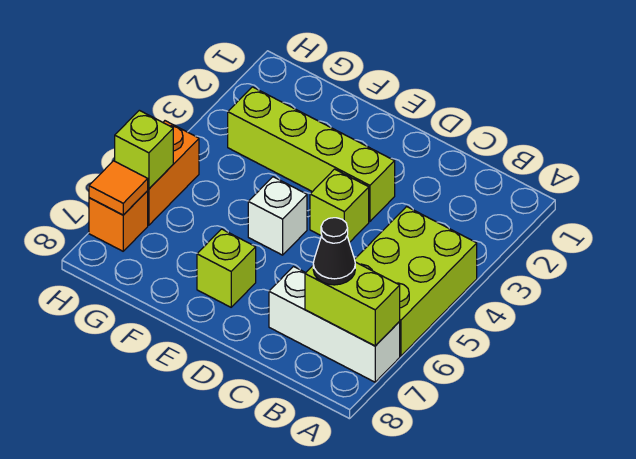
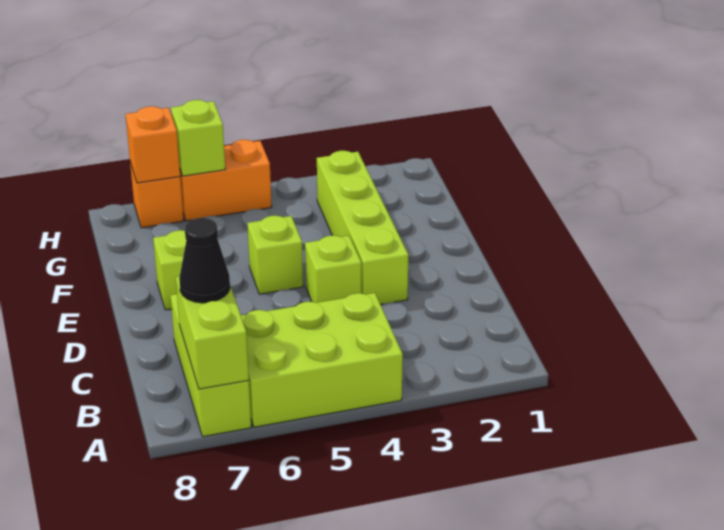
white 1x3 brick [269,267,400,382] -> lime 1x3 brick [170,294,251,437]
white 1x1 brick [248,177,307,255] -> lime 1x1 brick [247,216,303,294]
orange 1x1 tile [89,161,148,215] -> orange 1x1 brick [126,106,180,183]

